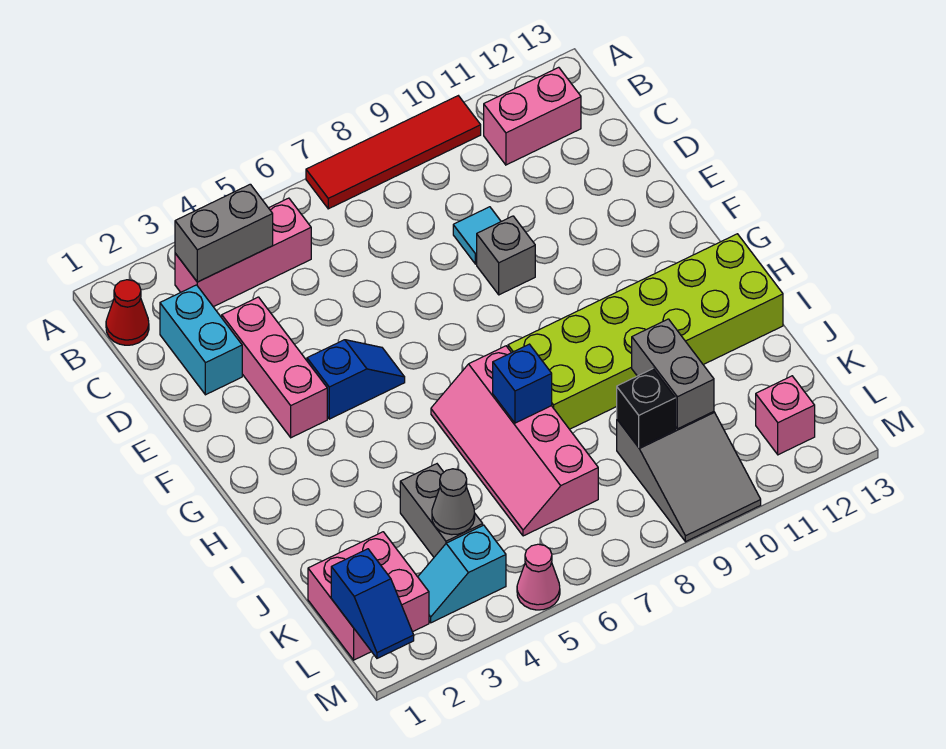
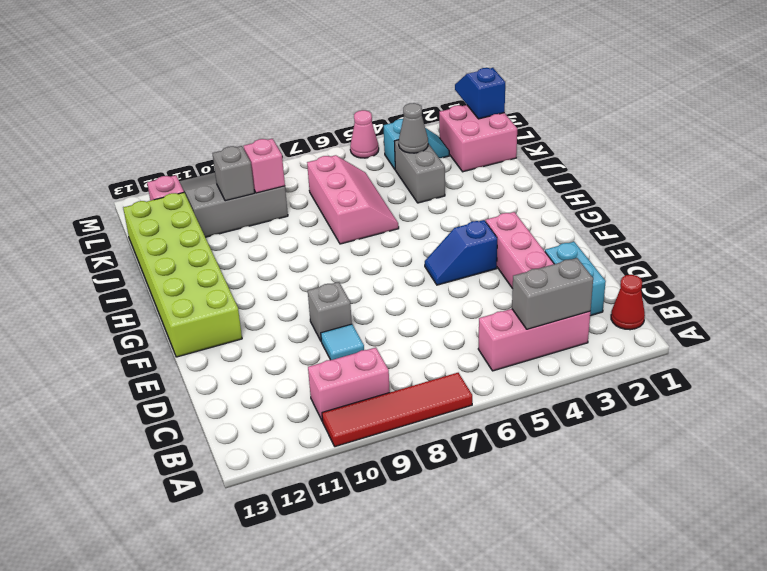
pink 1x2 brick [484,67,581,165] -> pink 1x2 brick moved to [308,348,390,421]
pink 2x4 slope [431,346,598,536] -> pink 2x3 slope [307,155,399,244]
lime 2x6 brick [508,234,783,429] -> lime 2x6 brick turned to [123,193,242,357]
blue 1x1 brick [493,344,552,423] -> none
grey 1x2 brick [632,319,714,429] -> grey 1x1 brick [213,146,254,201]
grey 2x3 slope [617,412,761,542] -> grey 3x3 slope [179,173,288,237]
black 1x1 brick [617,369,676,447] -> pink 1x1 brick [244,139,285,193]

